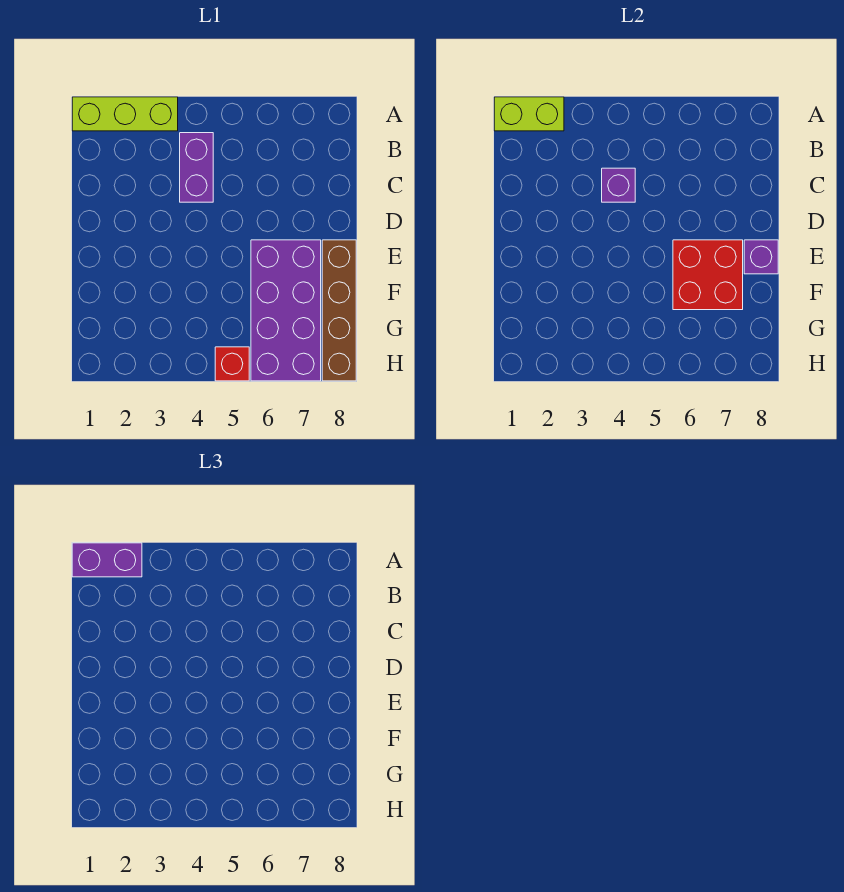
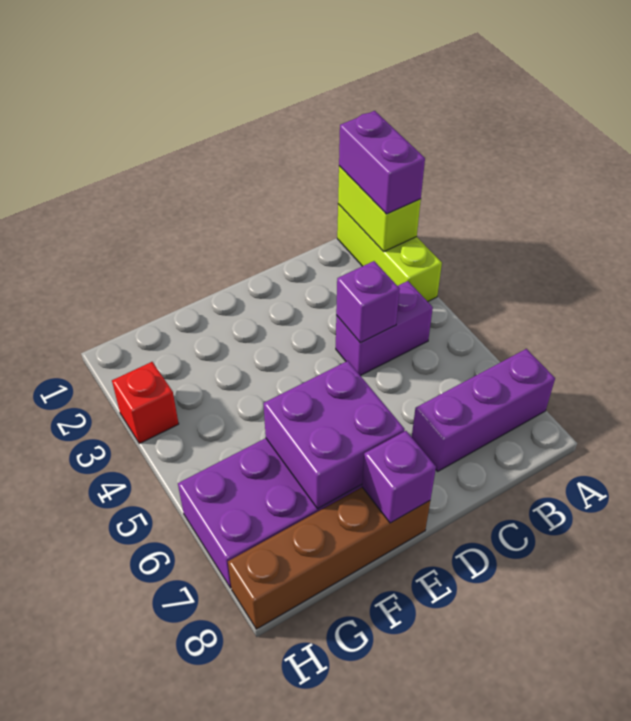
none -> purple 1x3 brick [412,349,555,471]
red 2x2 brick [673,240,743,310] -> purple 2x2 brick [263,361,405,509]
red 1x1 brick [215,347,249,381] -> red 1x1 brick moved to [112,362,179,443]

